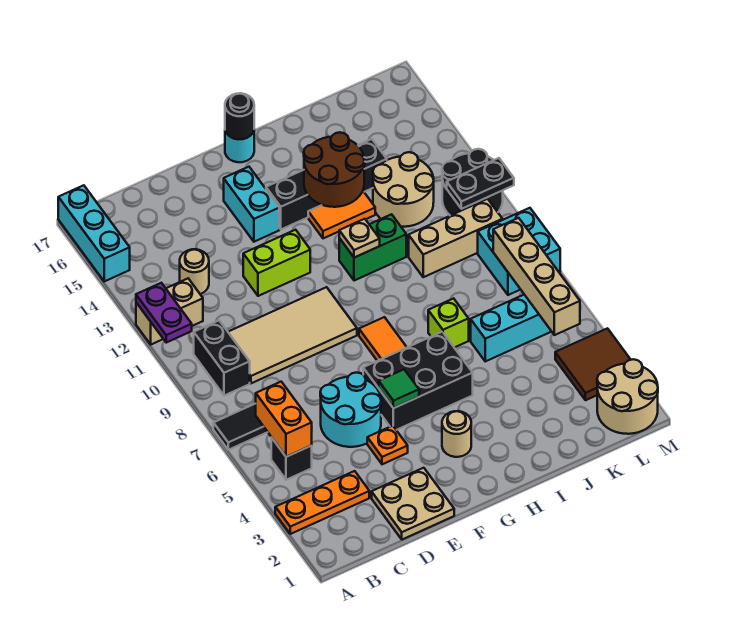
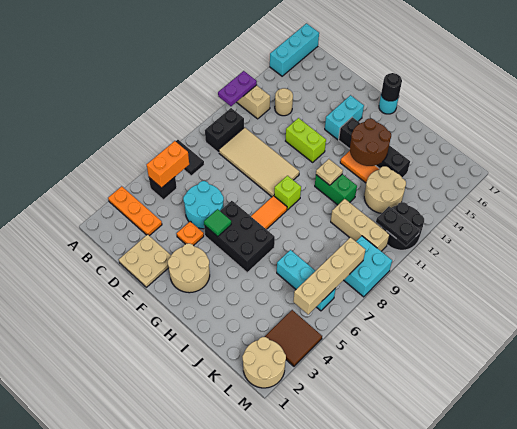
tan 1x1 round brick [442,411,471,457] -> tan 2x2 round brick [168,243,210,293]
lime 1x1 brick [428,298,469,348] -> lime 1x1 brick moved to [274,176,301,210]

